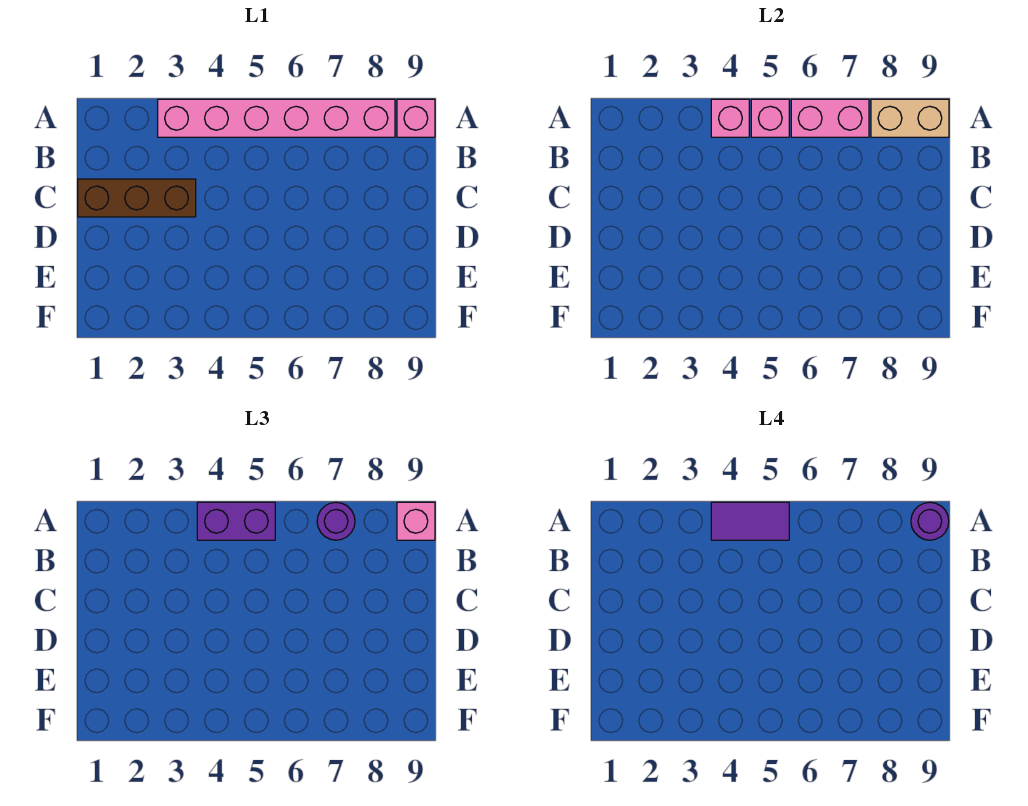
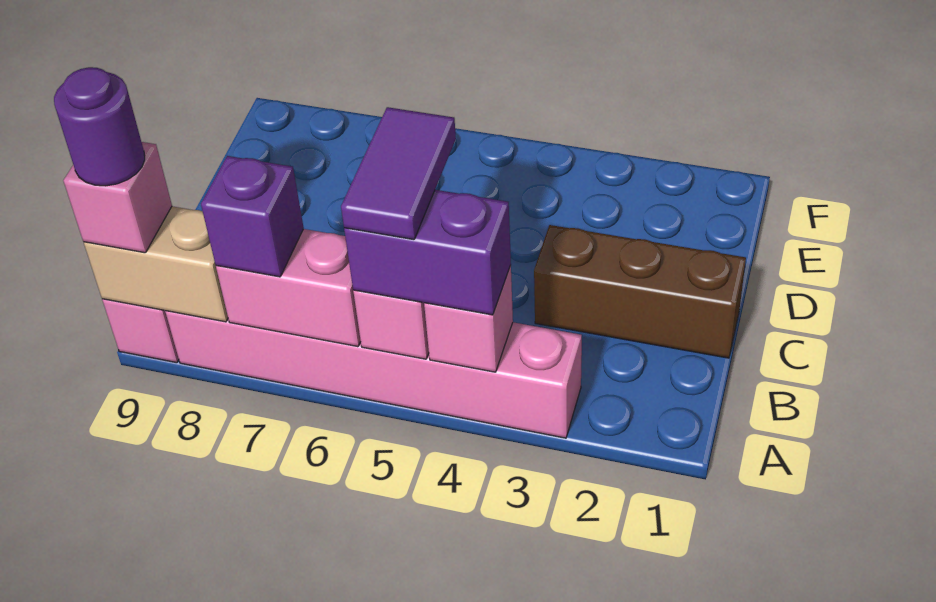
purple 1x2 tile [711,502,789,540] -> purple 1x2 tile turned to [341,107,456,240]
purple 1x1 round brick [317,502,355,540] -> purple 1x1 brick [201,156,304,277]

